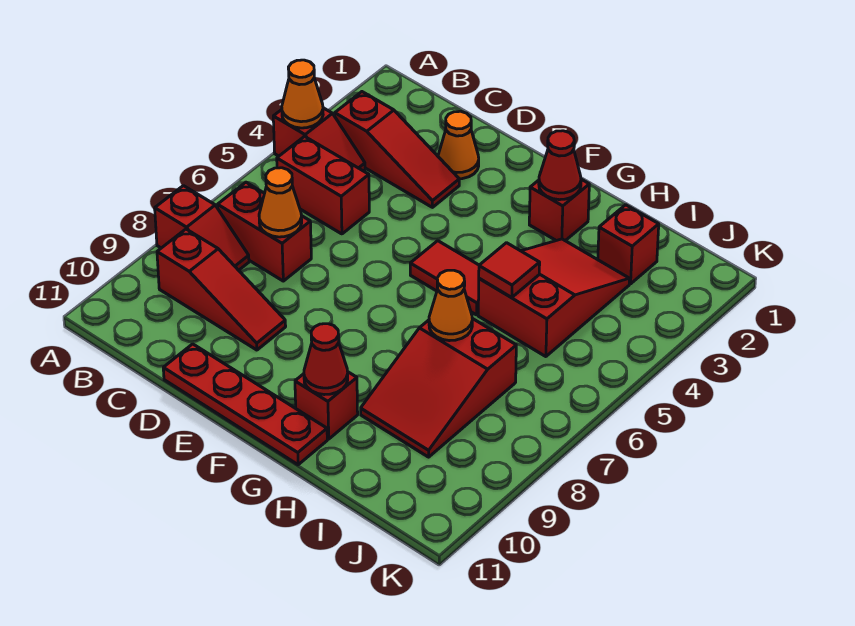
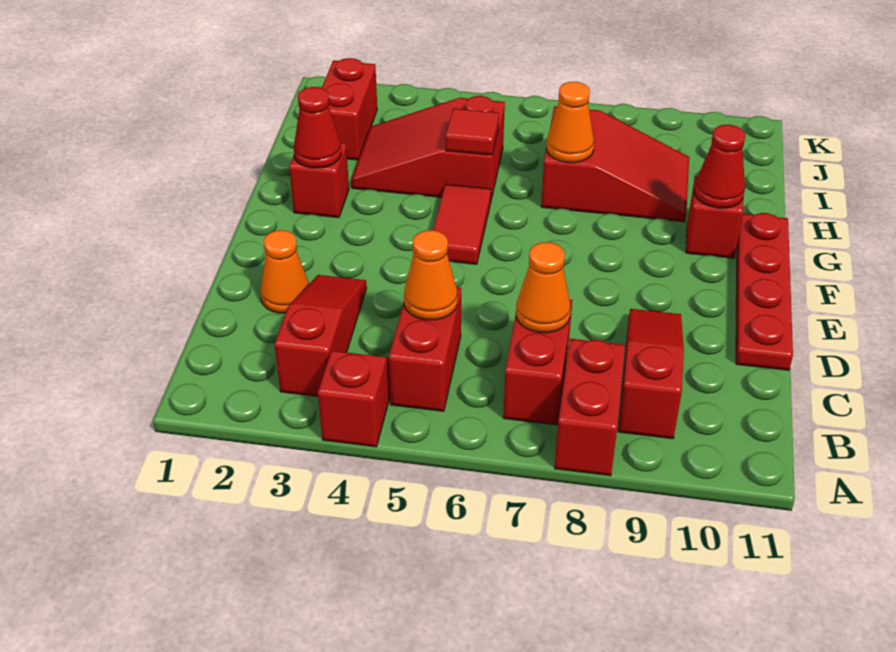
orange 1x1 cone [282,60,323,128] -> orange 1x1 cone moved to [404,230,457,320]
red 1x2 slope [155,186,249,270] -> red 1x2 brick [555,339,625,476]
red 1x1 brick [598,205,659,284] -> red 1x2 brick [322,58,377,160]

